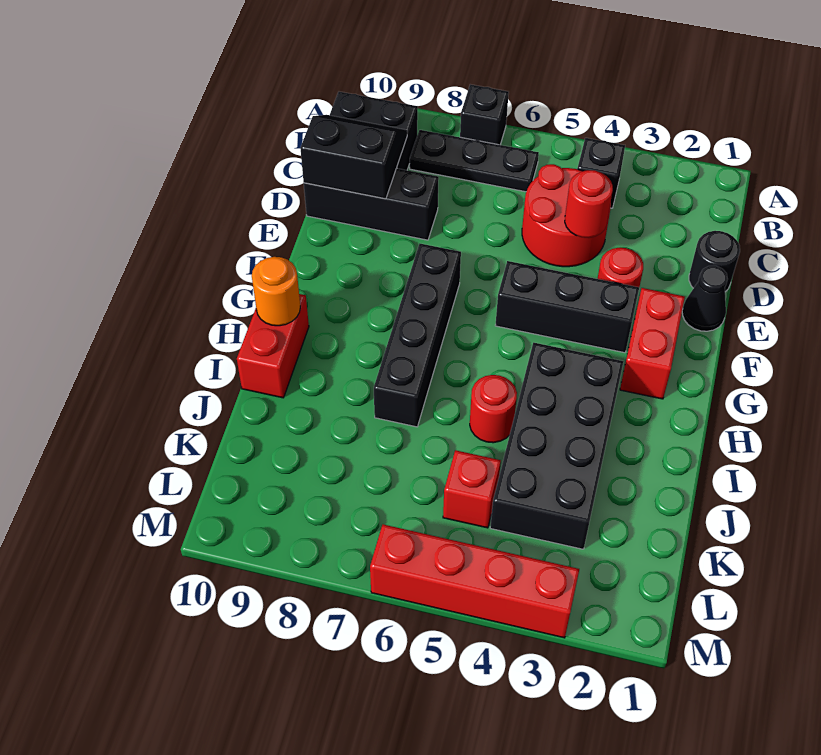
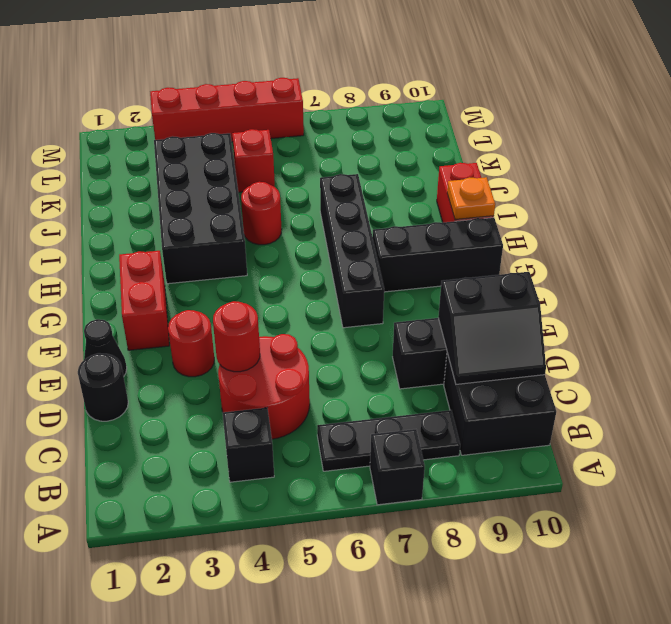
black 1x3 brick [495,261,639,353] -> black 1x3 brick moved to [373,218,503,292]
orange 1x1 round brick [252,257,300,326] -> orange 1x1 plate [447,177,495,220]

